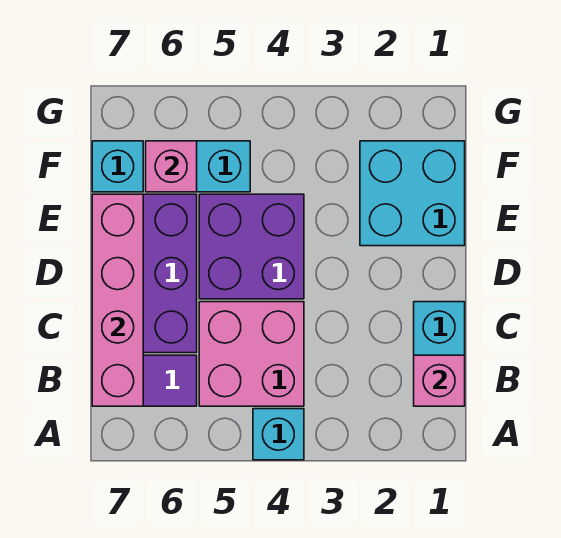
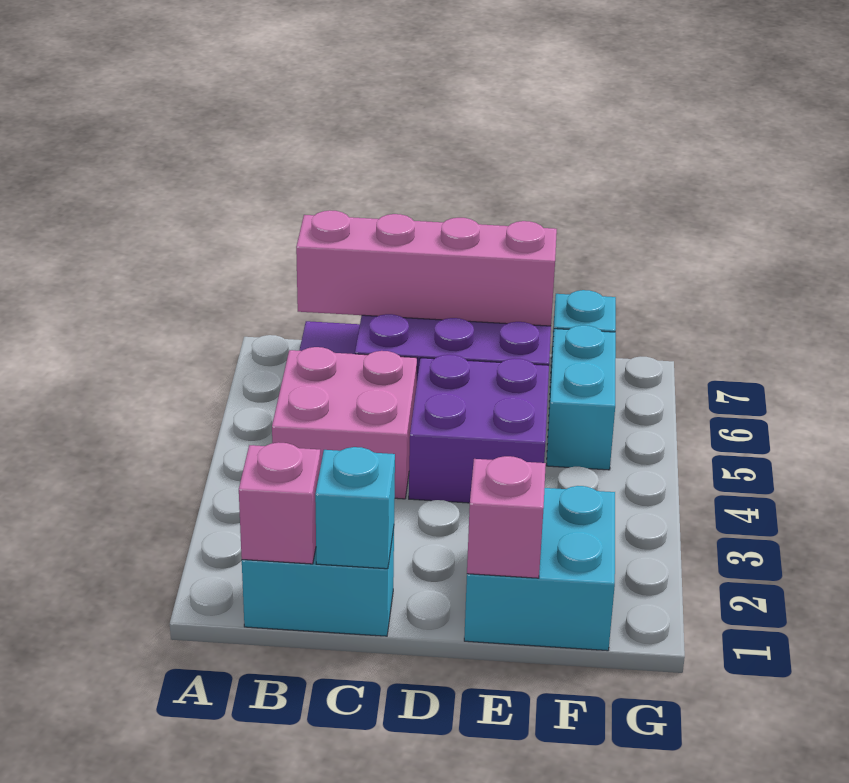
cyan 1x1 brick [253,409,304,460] -> cyan 1x1 brick moved to [315,447,395,569]
pink 1x1 brick [146,141,197,192] -> pink 1x1 brick moved to [467,456,546,578]

